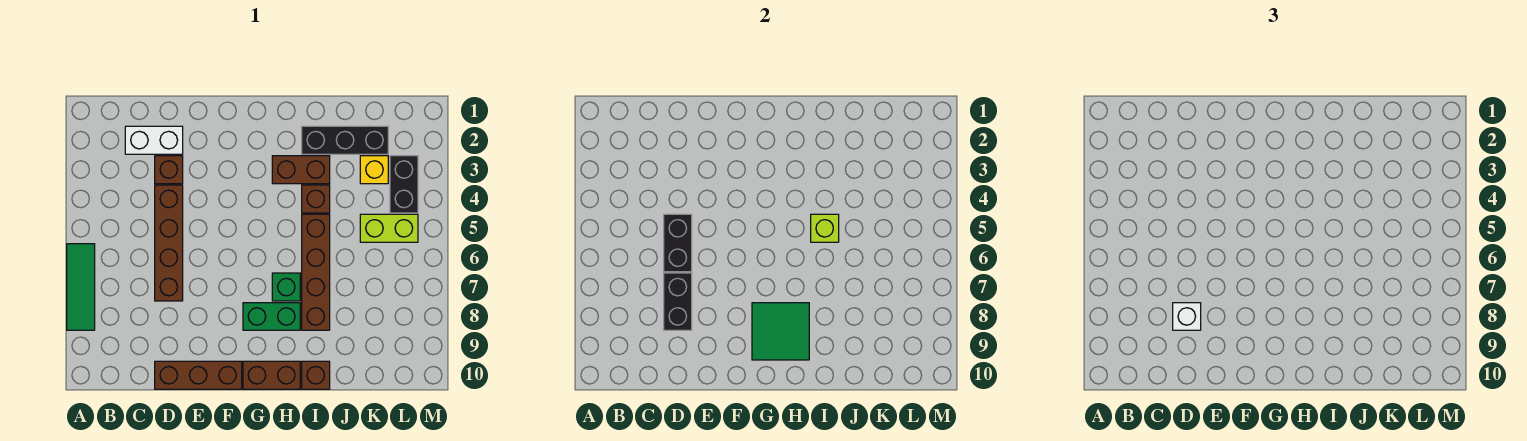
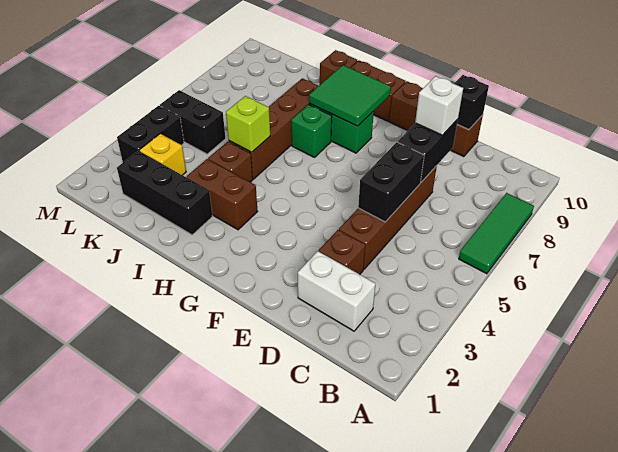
none -> black 1x1 brick [454,75,489,130]
lime 1x2 brick [360,214,418,242] -> black 1x2 brick [160,90,226,154]

